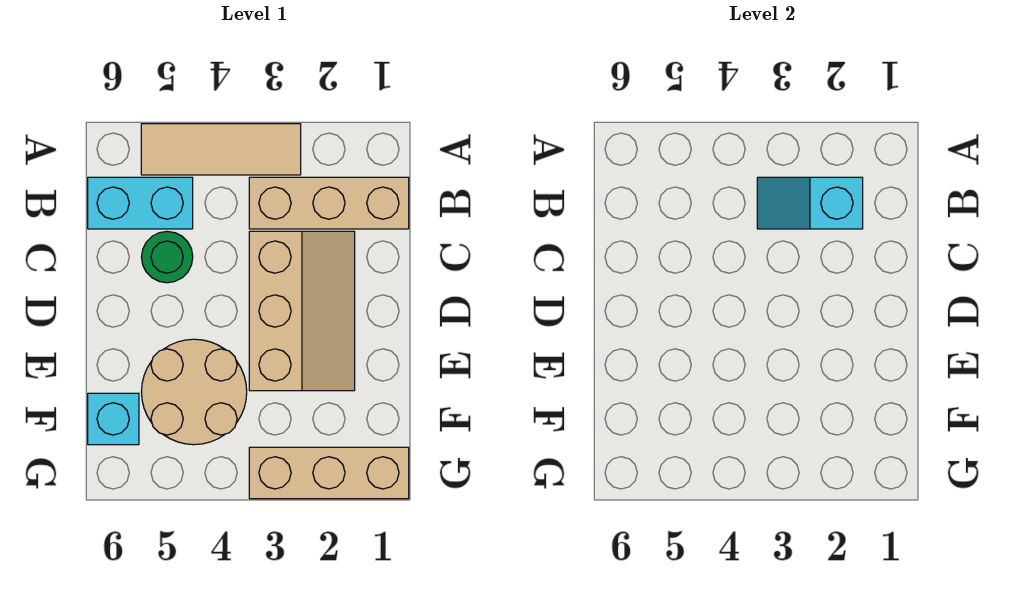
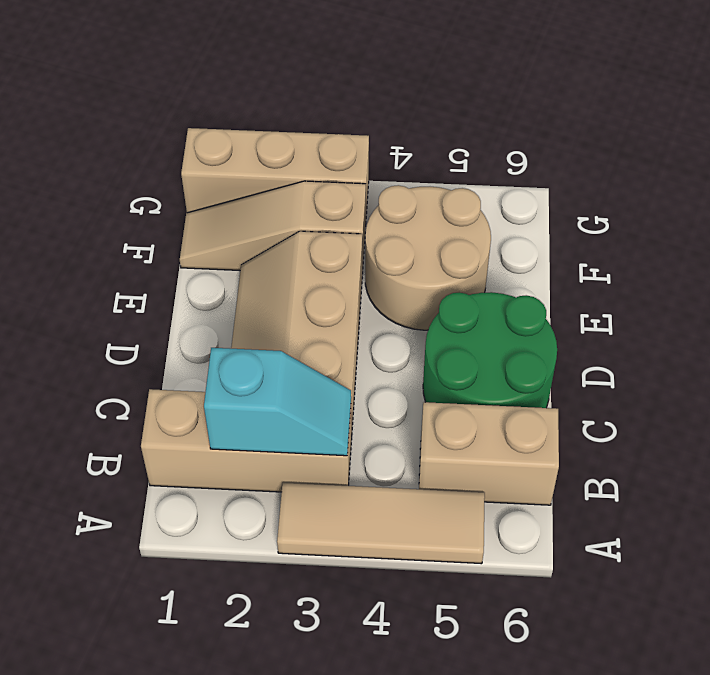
cyan 1x2 brick [88,177,193,229] -> tan 1x2 brick [419,402,559,505]
green 1x1 round brick [142,231,193,283] -> green 2x2 round brick [423,292,557,408]
none -> tan 1x3 slope [180,181,366,274]
cyan 1x1 brick [88,393,139,445] -> none

